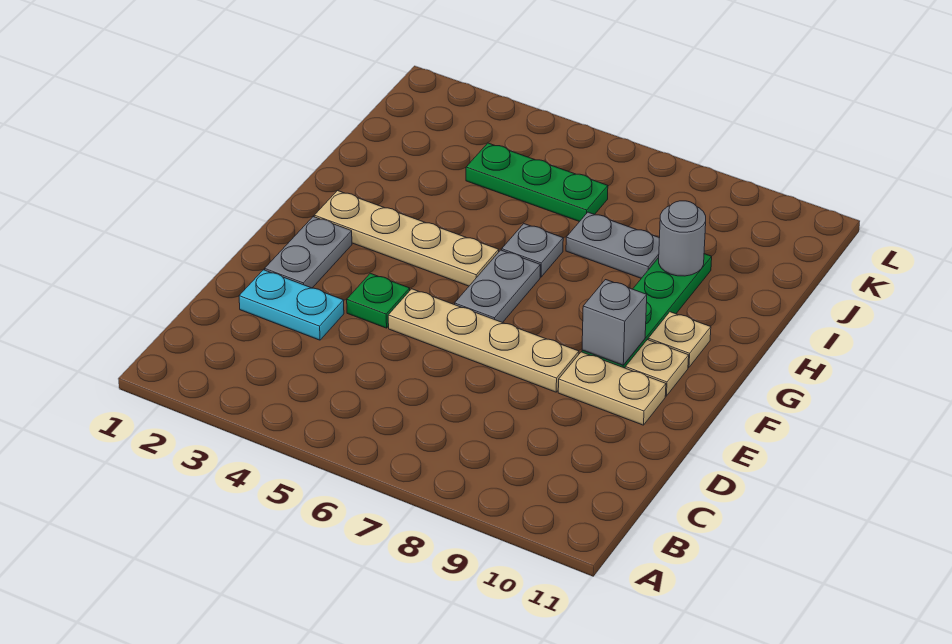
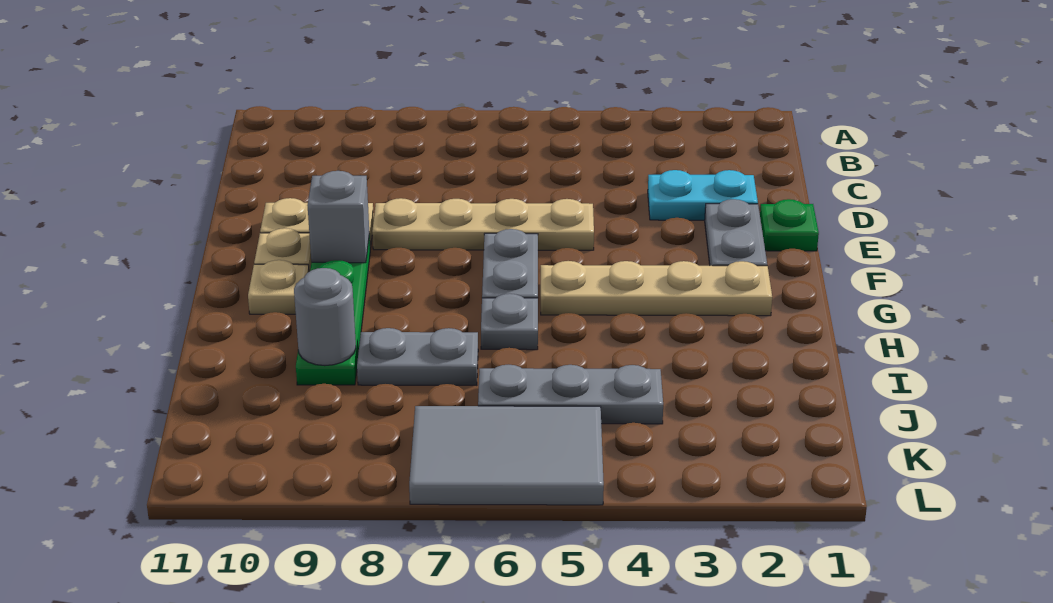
green 1x1 plate [347,273,410,328] -> green 1x1 plate moved to [760,199,819,251]
green 1x3 plate [466,143,608,222] -> grey 1x3 plate [478,365,663,424]
none -> grey 2x3 tile [409,406,604,505]

